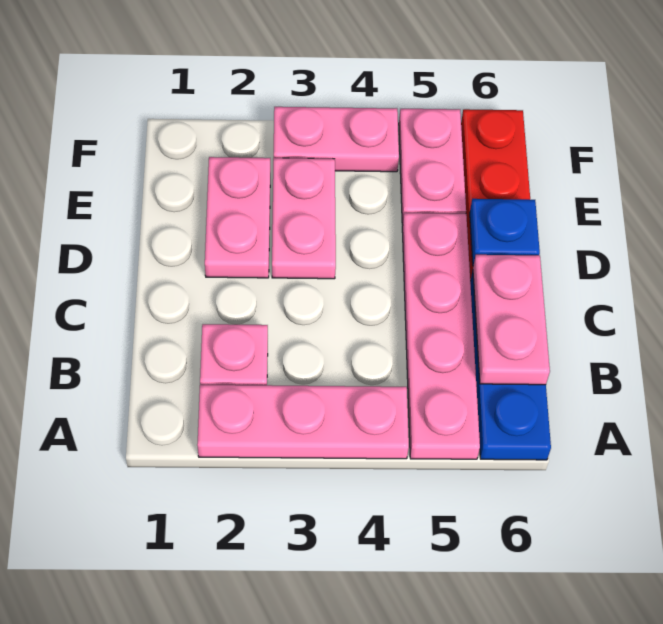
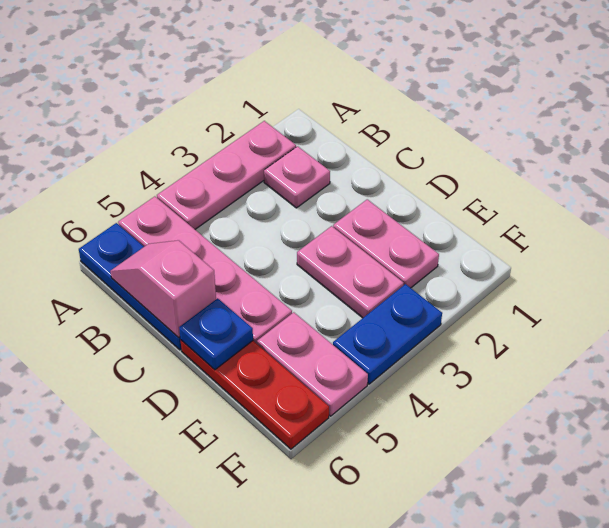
pink 1x2 plate [473,255,550,385] -> pink 1x2 slope [110,240,216,338]
pink 1x2 plate [274,107,399,172] -> blue 1x2 plate [333,284,442,384]

